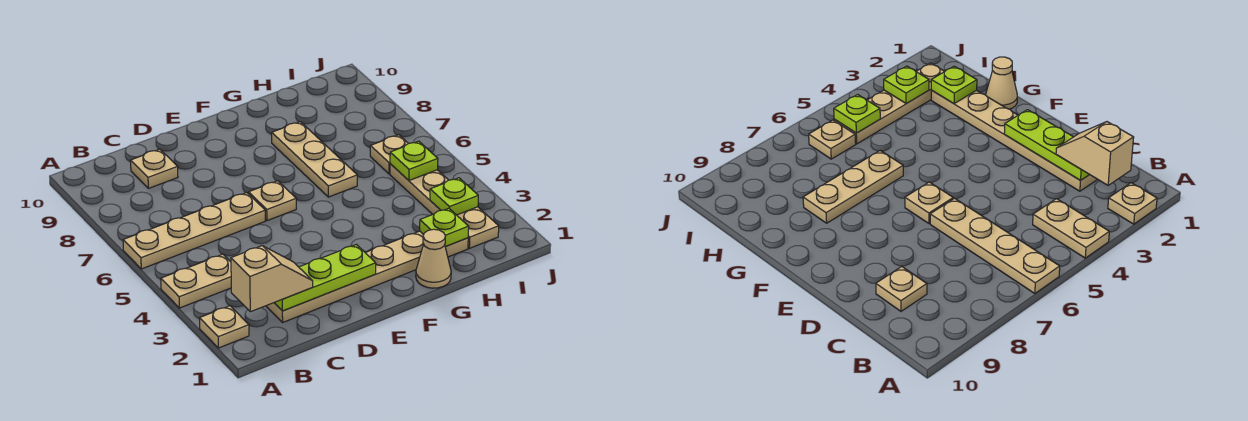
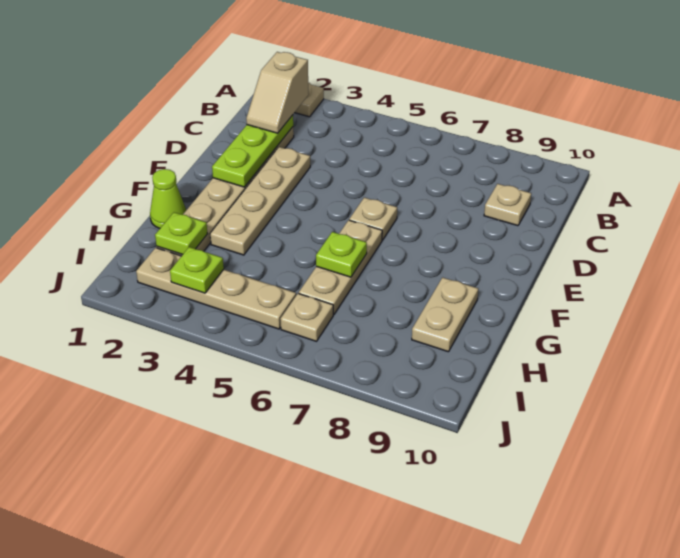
tan 1x2 plate [161,254,231,308] -> tan 1x2 plate moved to [412,277,478,352]
tan 1x4 plate [123,193,265,269] -> tan 1x4 plate moved to [210,147,310,255]
tan 1x1 cone [416,229,451,288] -> lime 1x1 cone [150,169,186,228]
tan 1x3 plate [272,122,357,197] -> tan 1x3 plate turned to [299,220,382,315]
lime 1x1 plate [390,141,438,181] -> lime 1x1 plate moved to [316,232,367,277]

